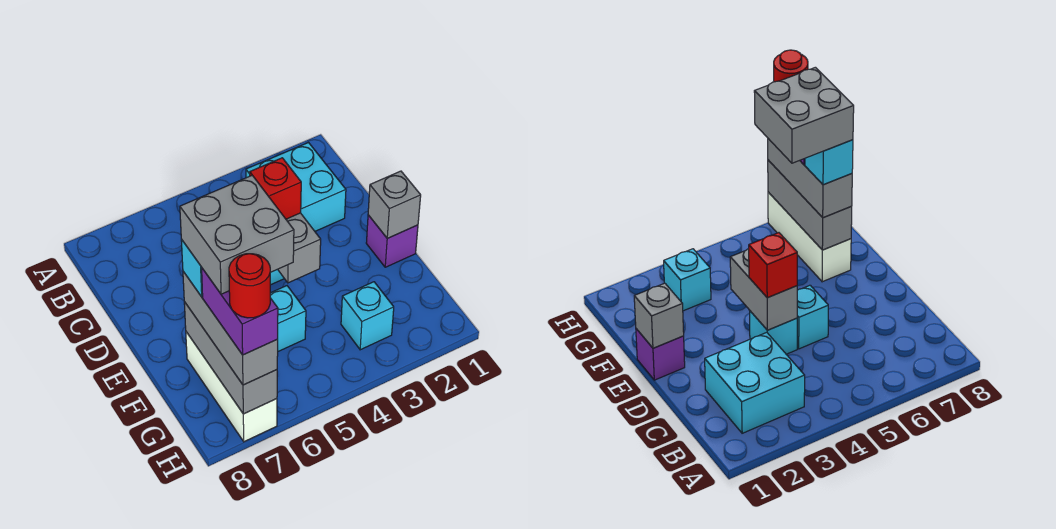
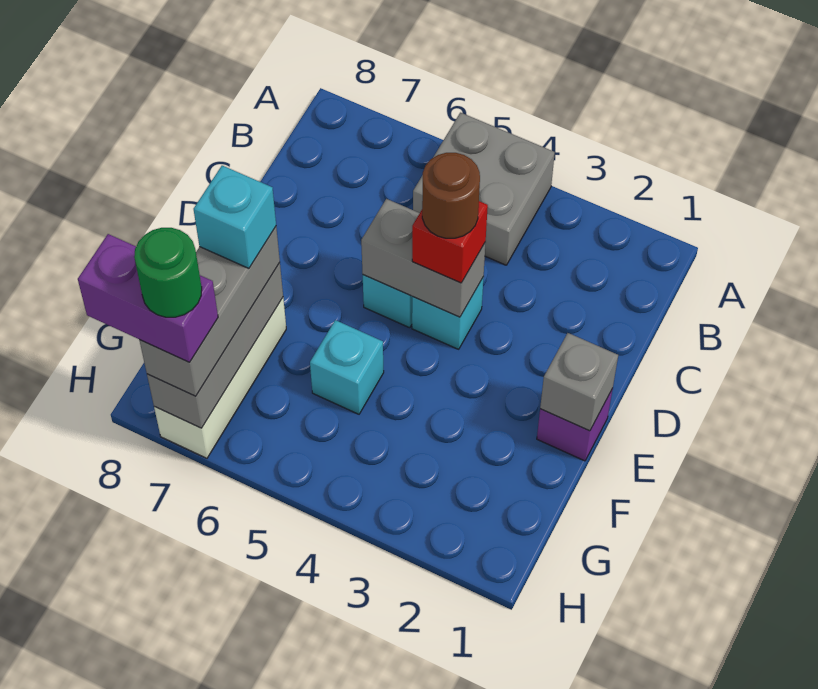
cyan 2x2 brick [246,143,346,231] -> none
grey 1x2 brick [278,213,321,283] -> grey 1x2 brick turned to [361,199,486,317]
none -> brown 1x1 round brick [422,153,480,238]
grey 2x2 brick [180,175,294,294] -> grey 2x2 brick moved to [413,113,555,265]
cyan 1x1 brick [341,282,394,350] -> none
purple 1x2 brick [202,268,278,355] -> purple 1x2 brick turned to [78,234,218,362]
red 1x1 round brick [229,254,270,318] -> green 1x1 round brick [134,228,202,317]

